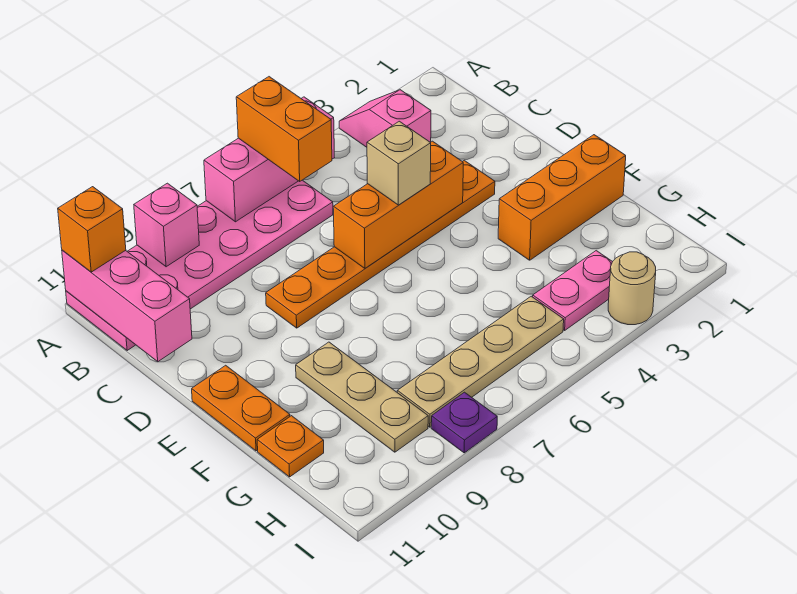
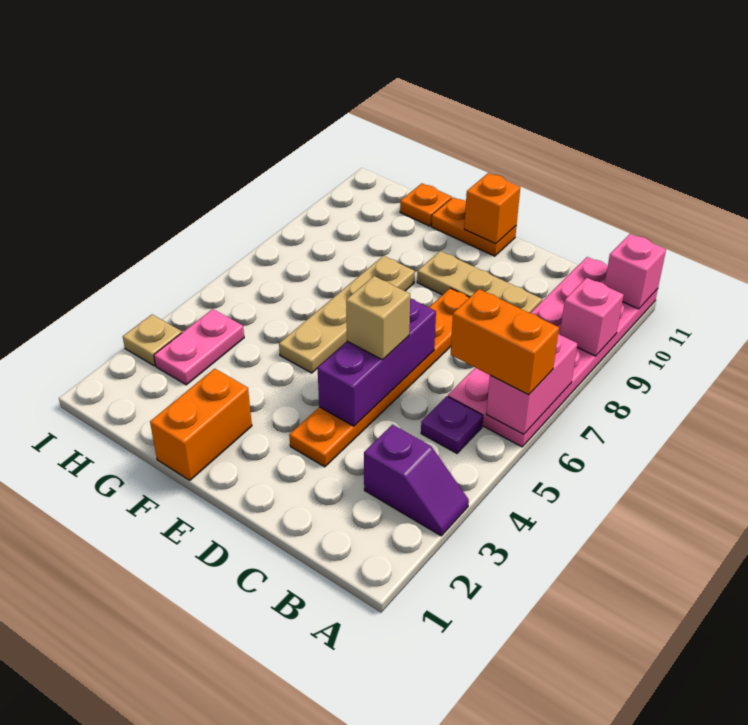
pink 1x2 slope [339,90,431,147] -> purple 1x2 slope [364,425,469,536]
pink 1x3 brick [204,97,334,222] -> pink 1x2 brick [486,334,578,434]
pink 1x3 brick [62,250,192,362] -> pink 1x1 brick [605,234,666,309]
orange 1x1 brick [58,187,126,272] -> orange 1x1 brick moved to [464,173,520,244]
orange 1x3 brick [333,141,463,268] -> purple 1x3 brick [318,298,436,426]
orange 1x3 brick [498,135,626,260] -> orange 1x2 brick [150,369,252,480]
tan 1x3 plate [296,342,428,452] -> tan 1x3 plate moved to [417,251,542,313]
tan 1x4 plate [397,296,564,427] -> tan 1x4 plate moved to [279,256,415,373]
tan 1x1 round brick [608,252,656,325] -> tan 1x1 plate [123,315,182,366]
purple 1x1 plate [431,392,497,453] -> purple 1x1 plate moved to [421,396,483,453]

